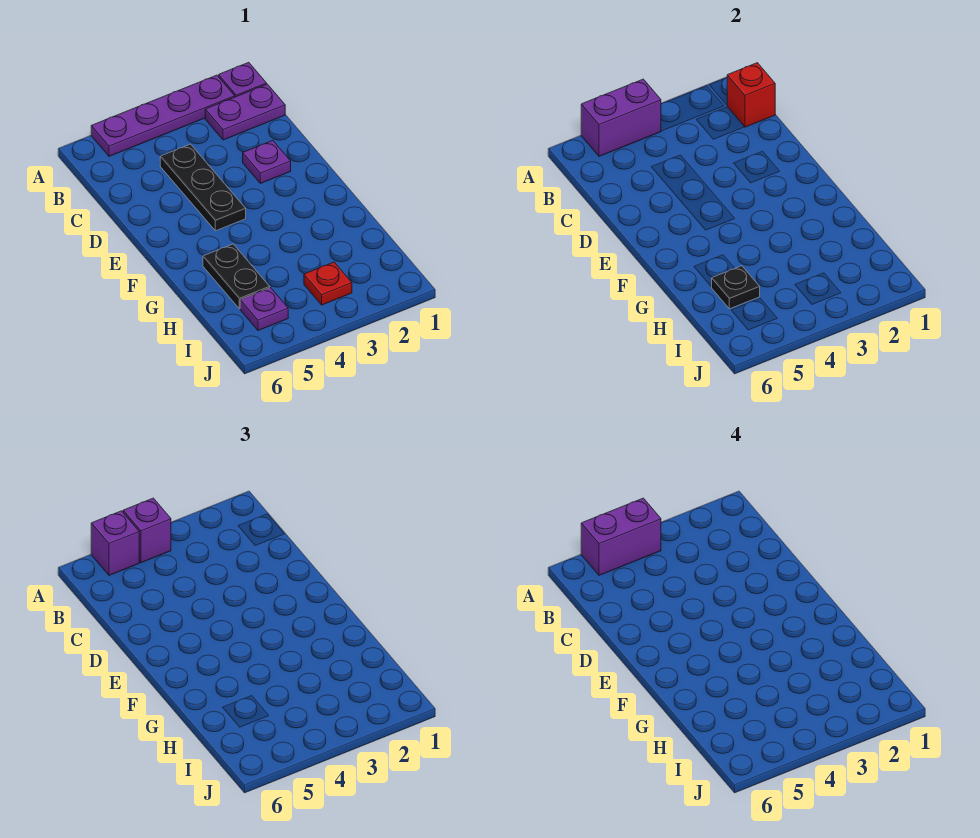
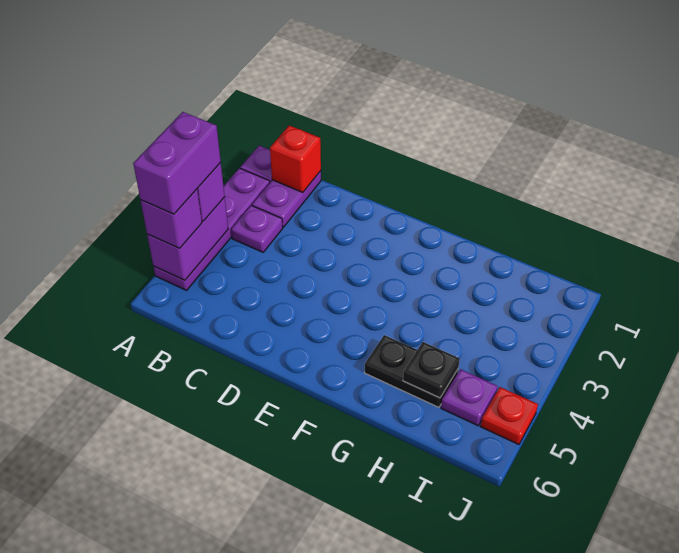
black 1x3 plate [160,144,246,231] -> none
purple 1x1 plate [243,141,291,183] -> purple 1x1 plate moved to [231,205,283,252]
red 1x1 plate [304,262,352,305] -> red 1x1 plate moved to [481,387,538,444]

